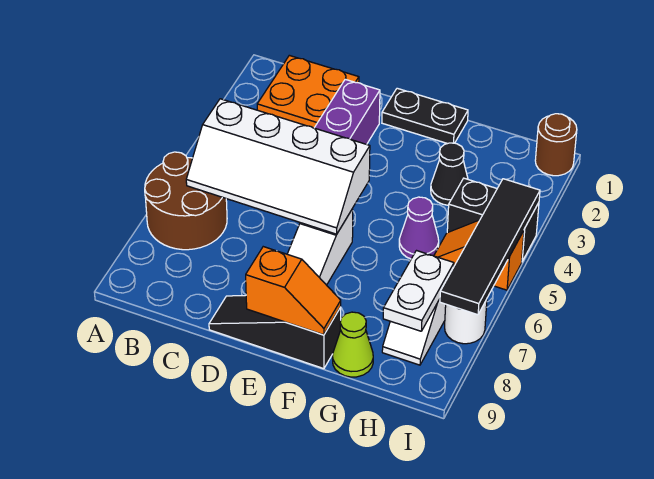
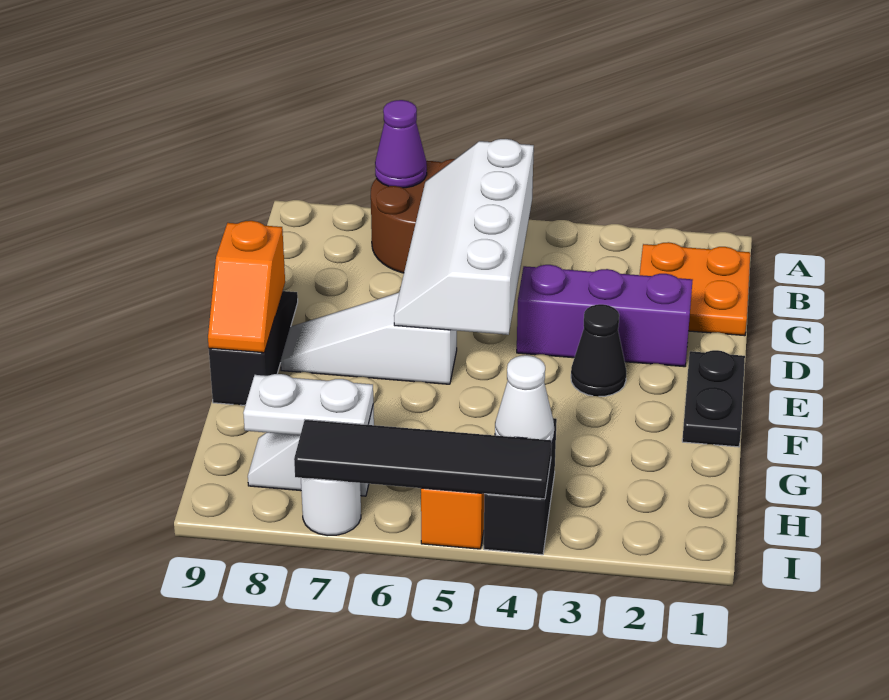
black 1x1 cone [431,143,468,205] -> black 1x1 cone moved to [571,304,626,396]
purple 1x1 cone [399,197,439,259] -> purple 1x1 cone moved to [375,100,427,188]
lime 1x1 cone [333,312,373,377] -> none
none -> white 1x1 cone [495,355,554,443]
brown 1x1 round brick [535,114,577,176] -> none

